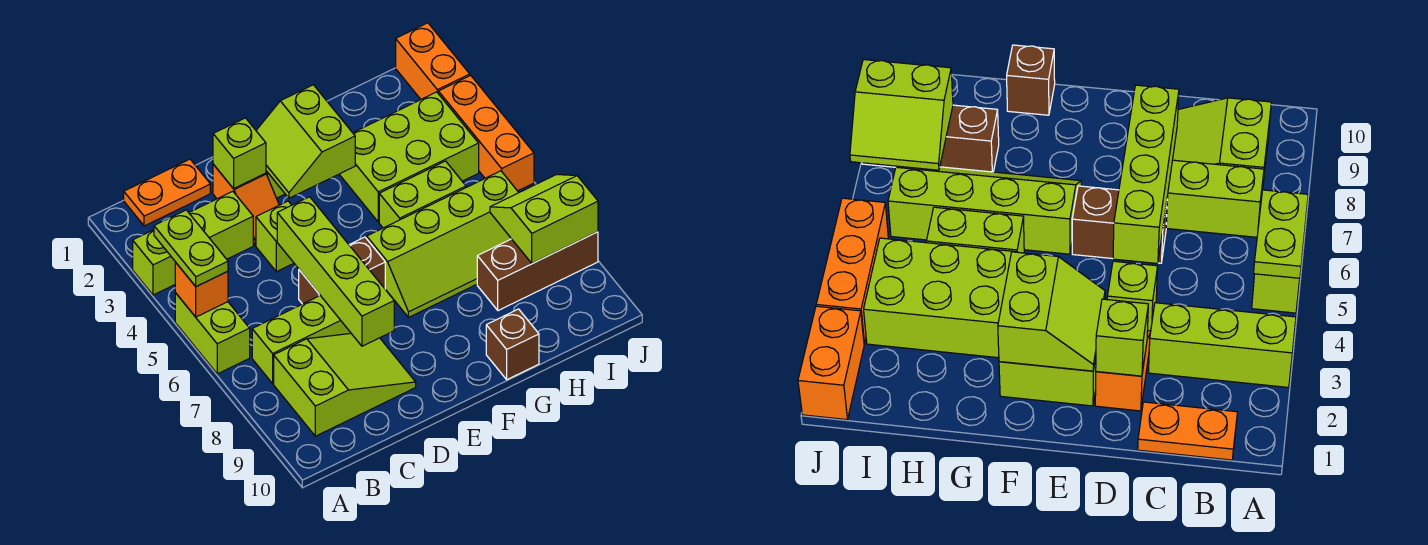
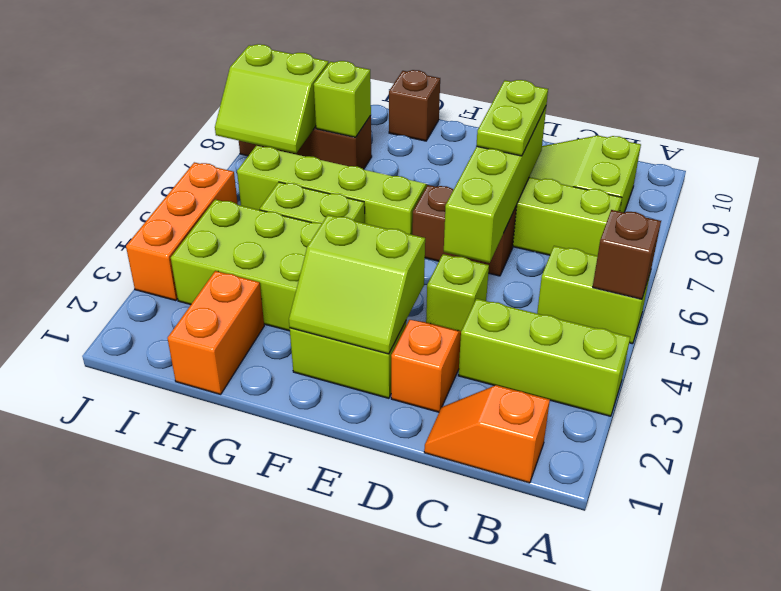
lime 1x2 plate [154,210,228,287] -> lime 1x2 plate moved to [476,80,548,156]
lime 1x2 brick [175,293,250,374] -> lime 1x2 brick turned to [537,246,651,344]
orange 1x1 brick [175,262,228,317] -> brown 1x1 brick [593,210,661,299]
orange 1x2 plate [124,159,210,226] -> orange 1x2 slope [424,385,550,483]
lime 1x1 brick [213,118,266,189] -> lime 1x1 brick moved to [314,61,371,137]
lime 2x2 slope [256,85,355,198] -> lime 2x2 slope turned to [289,215,425,354]
orange 1x2 brick [396,23,470,99] -> orange 1x2 brick moved to [168,271,264,394]

